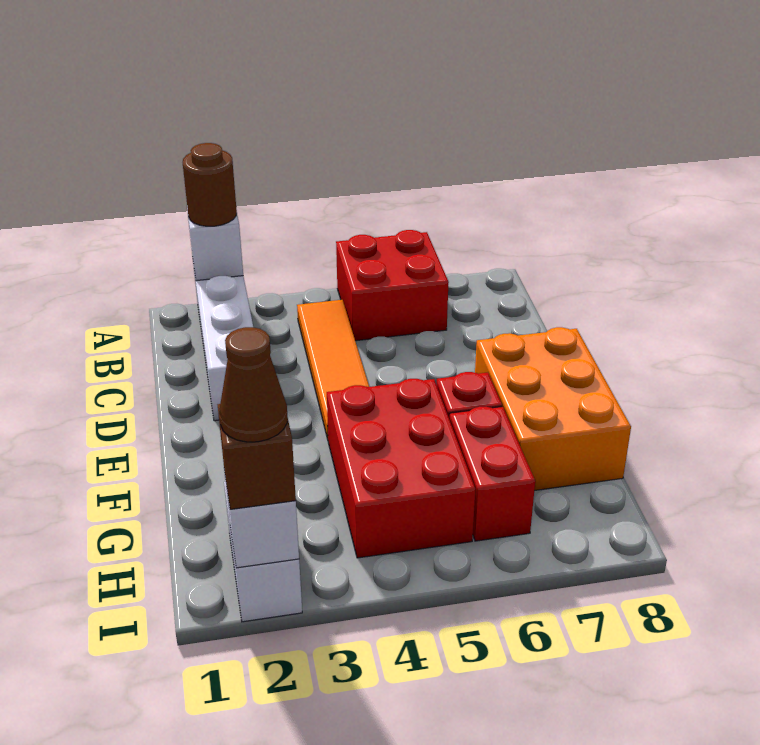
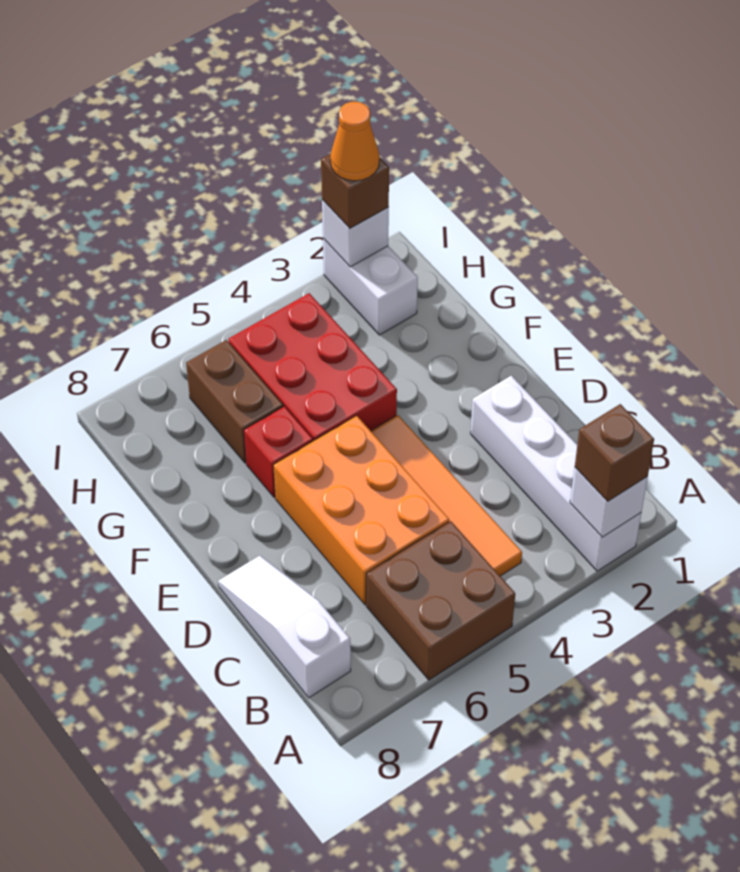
brown 1x1 round brick [183,143,237,226] -> brown 1x1 brick [575,404,654,501]
red 2x2 brick [336,230,449,341] -> brown 2x2 brick [366,521,515,680]
none -> white 1x3 slope [218,556,351,698]
orange 2x3 brick [475,327,631,491] -> orange 2x3 brick moved to [273,416,449,605]
red 1x2 brick [450,407,535,541] -> brown 1x2 brick [186,340,283,463]
brown 1x1 cone [219,327,287,442] -> orange 1x1 cone [330,102,379,181]

